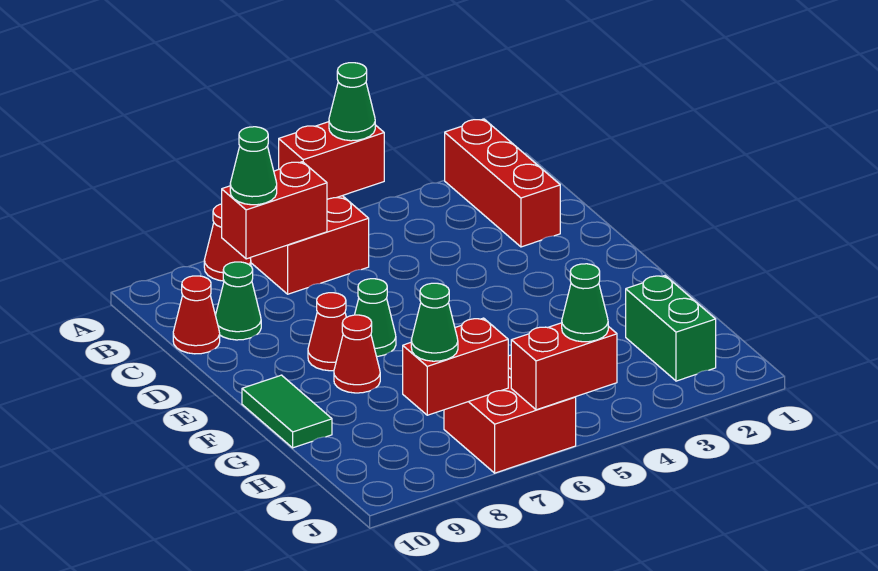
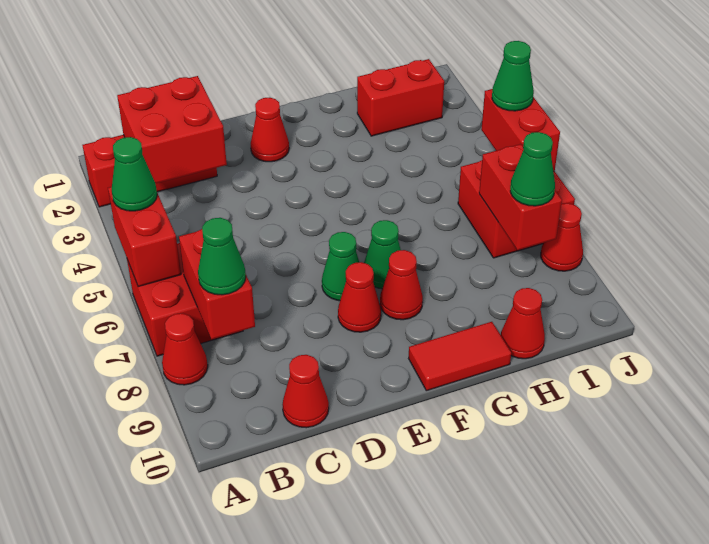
none -> red 2x2 brick [117,76,227,183]
green 1x1 cone [215,262,261,340] -> green 1x1 cone moved to [364,220,401,289]
none -> red 1x1 cone [251,98,289,162]
green 1x2 tile [242,375,332,448] -> red 1x2 tile [409,322,511,391]
green 1x2 brick [626,276,716,381] -> red 1x2 brick [357,59,444,136]
none -> red 1x1 cone [501,288,545,359]
none -> red 1x1 cone [541,203,583,271]

